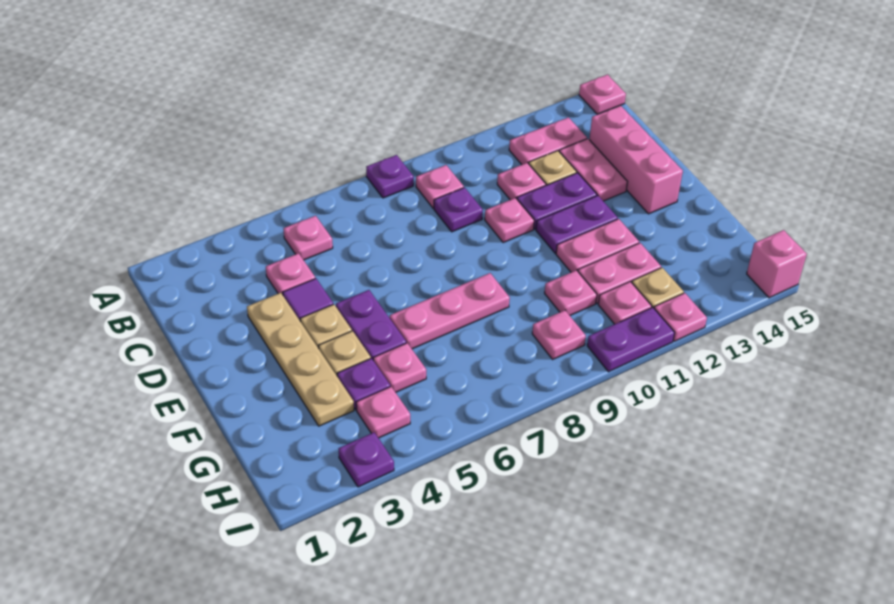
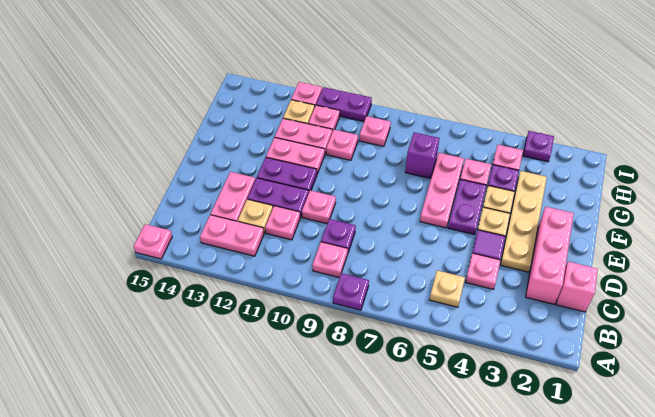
pink 1x1 plate [283,216,333,260] -> tan 1x1 plate [430,270,465,307]
pink 1x3 brick [589,106,683,214] -> pink 1x3 brick moved to [526,207,574,304]
pink 1x3 plate [390,273,510,349] -> pink 1x3 plate turned to [420,153,464,228]
none -> purple 1x1 brick [405,132,439,178]
pink 1x1 brick [747,230,807,298] -> pink 1x1 brick moved to [556,262,598,312]

